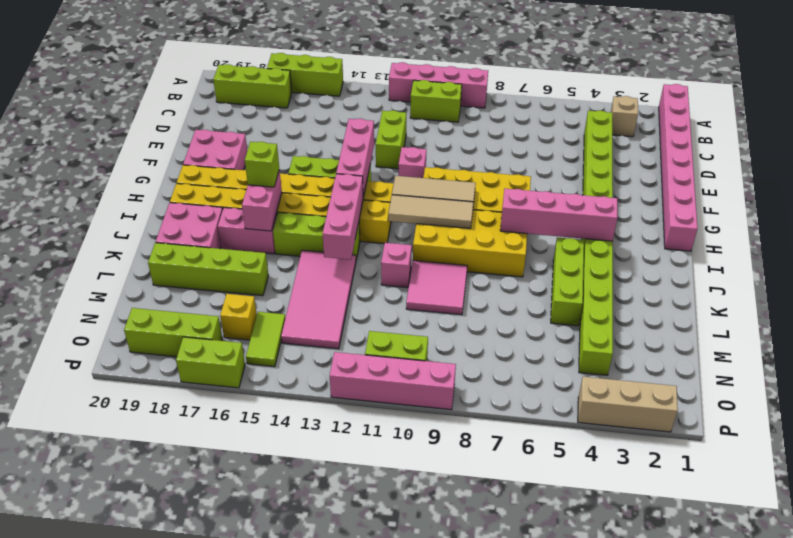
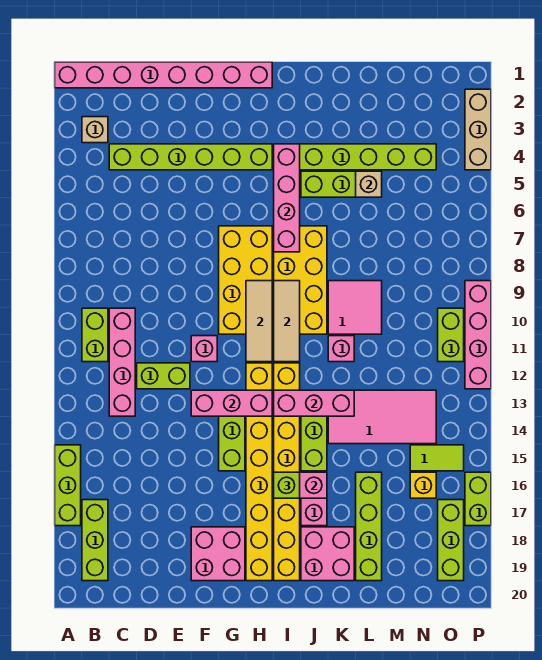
pink 1x4 brick [389,62,488,108] -> pink 1x4 brick moved to [109,308,135,416]
none -> tan 1x1 brick [356,171,382,197]

